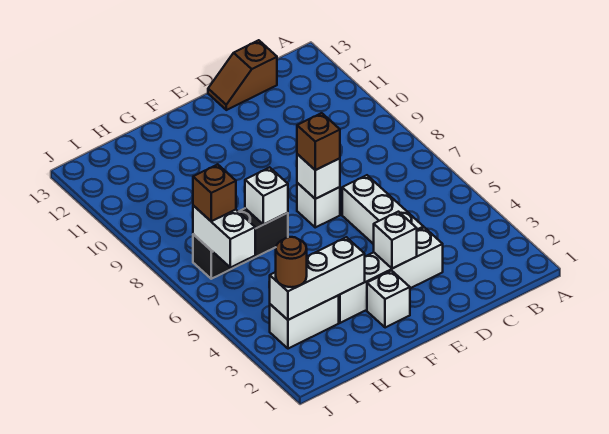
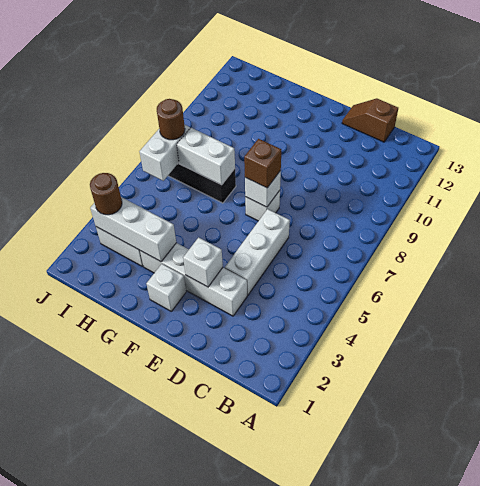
white 1x1 brick [245,167,288,225] -> white 1x2 brick [177,128,235,185]
brown 1x1 brick [193,164,236,221] -> brown 1x1 round brick [157,99,185,140]

